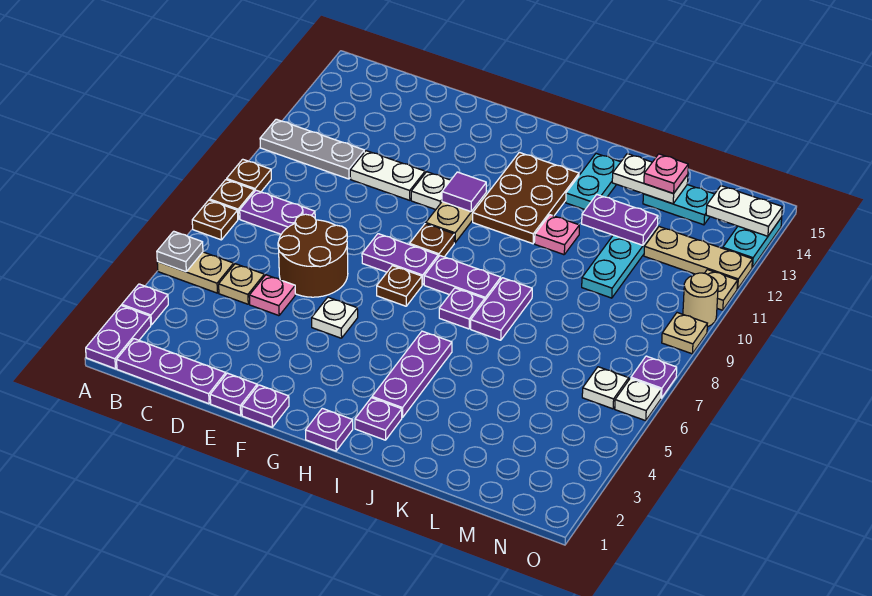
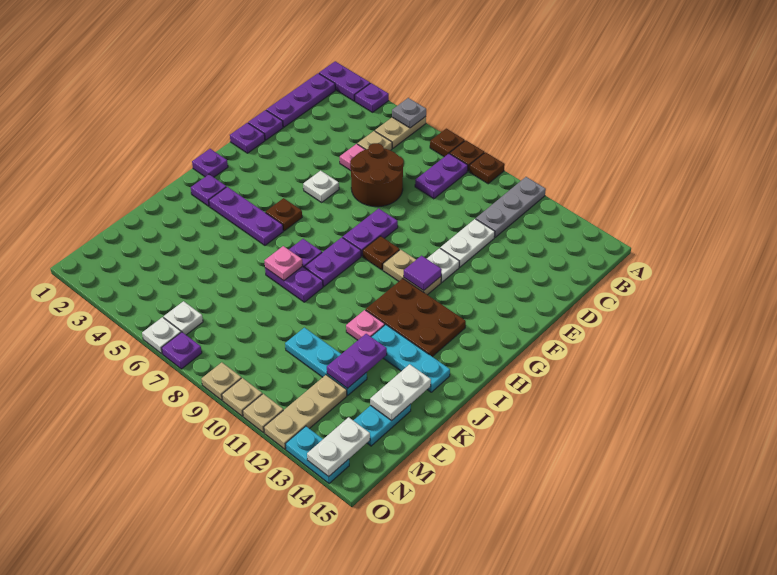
brown 1x1 plate [377,266,422,306] -> brown 1x1 plate moved to [266,198,302,231]
cyan 1x2 plate [566,154,620,209] -> cyan 1x3 plate [371,325,450,392]
pink 1x1 plate [644,154,688,193] -> pink 1x1 plate moved to [265,246,303,281]
tan 1x1 round brick [683,273,718,327] -> tan 1x1 plate [222,378,262,416]

